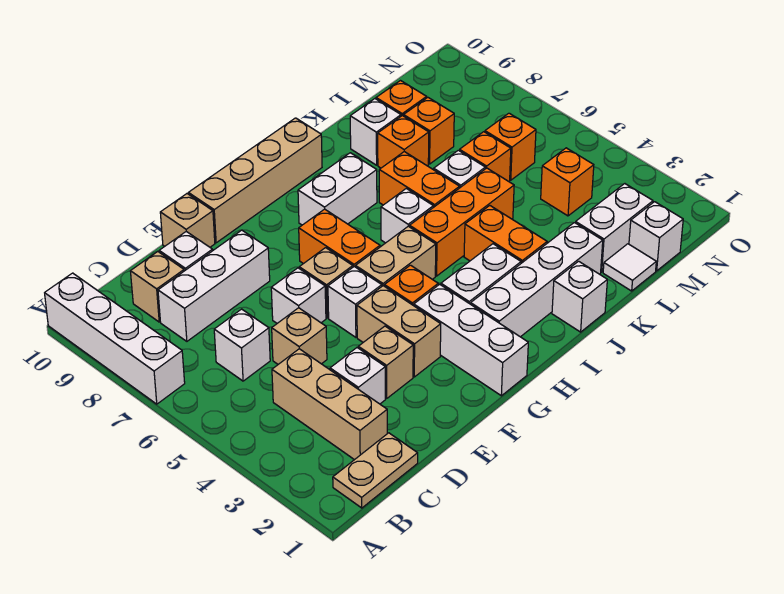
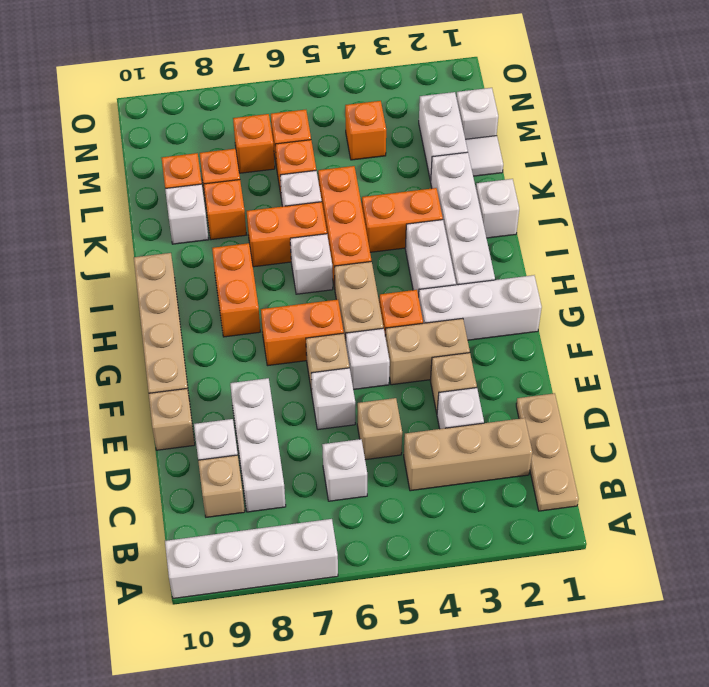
tan 1x2 plate [333,433,418,508] -> tan 1x3 plate [516,393,579,511]
white 1x2 brick [298,153,377,225] -> orange 1x2 brick [212,243,260,337]
none -> orange 1x1 brick [233,114,275,173]

